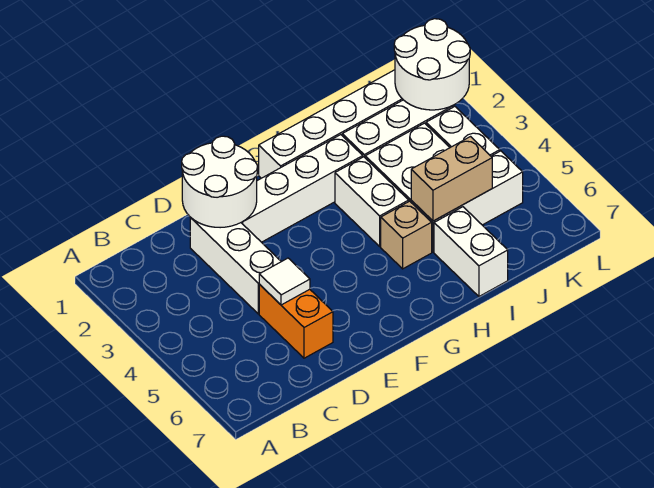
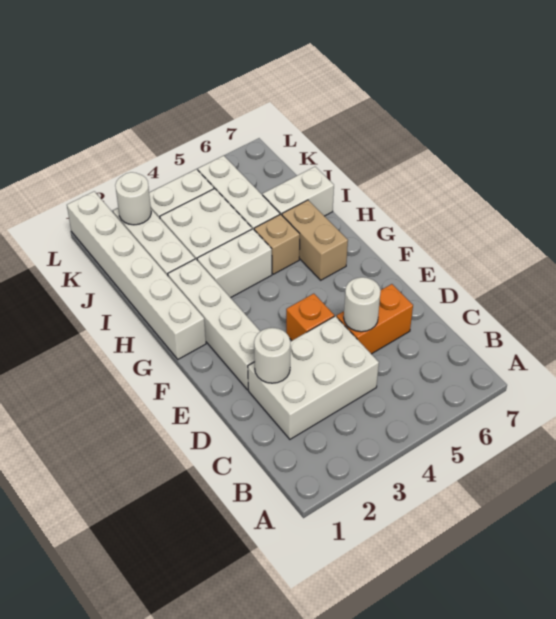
white 2x2 round brick [182,136,258,228] -> white 1x1 round brick [254,328,290,383]
white 1x3 brick [190,218,281,314] -> white 2x3 brick [248,316,379,439]
white 1x1 tile [259,258,310,305] -> white 1x1 round brick [344,277,381,332]
none -> orange 1x1 brick [286,294,334,341]
tan 1x2 brick [411,137,492,221] -> tan 1x2 brick moved to [282,200,348,280]
white 2x2 round brick [394,19,470,110] -> white 1x1 round brick [115,172,151,225]

